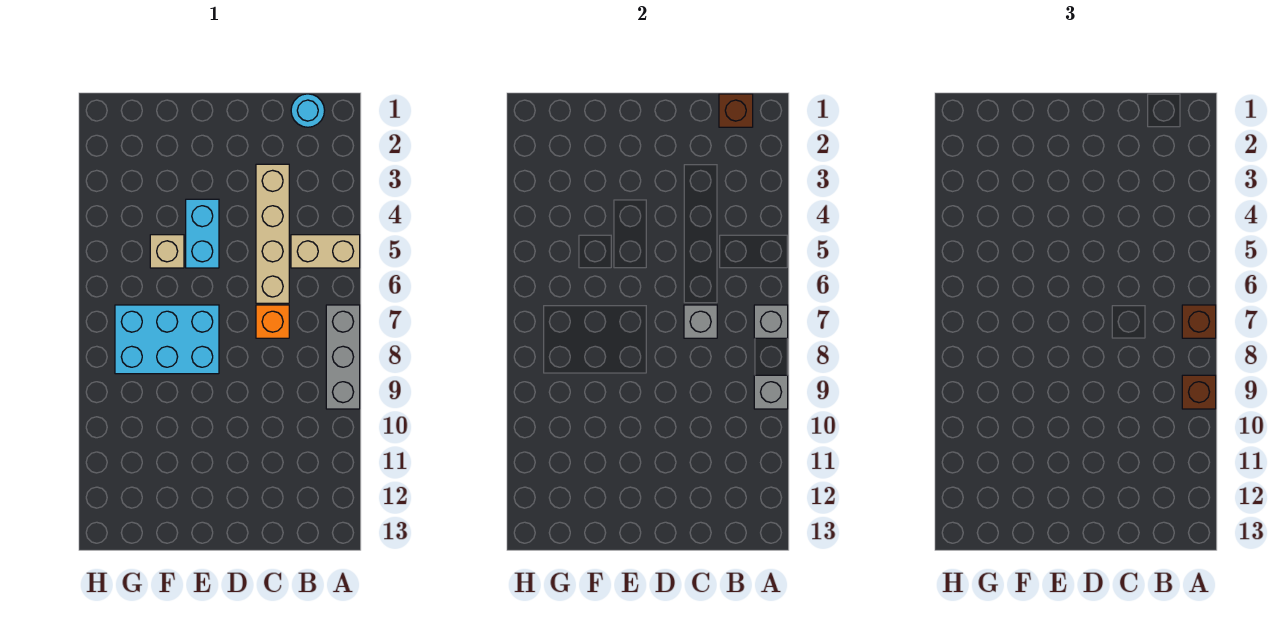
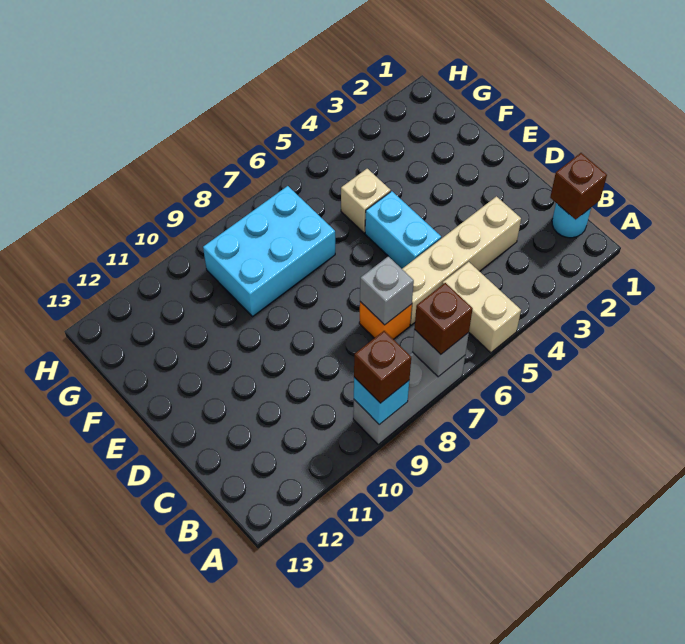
grey 1x1 brick [754,375,788,409] -> cyan 1x1 brick [354,377,409,425]
cyan 1x2 brick [186,199,219,268] -> cyan 1x2 brick turned to [365,191,441,269]
cyan 2x3 brick [115,305,219,374] -> cyan 2x3 brick turned to [203,186,335,317]

